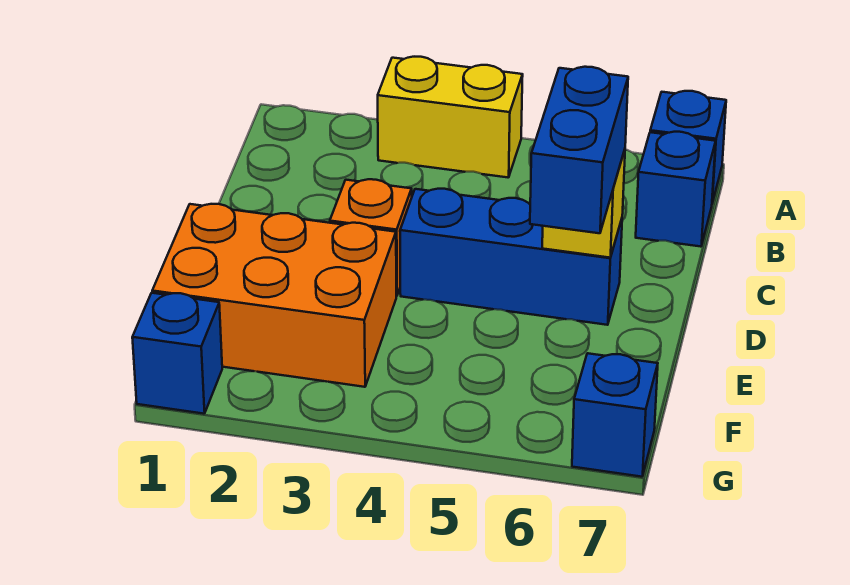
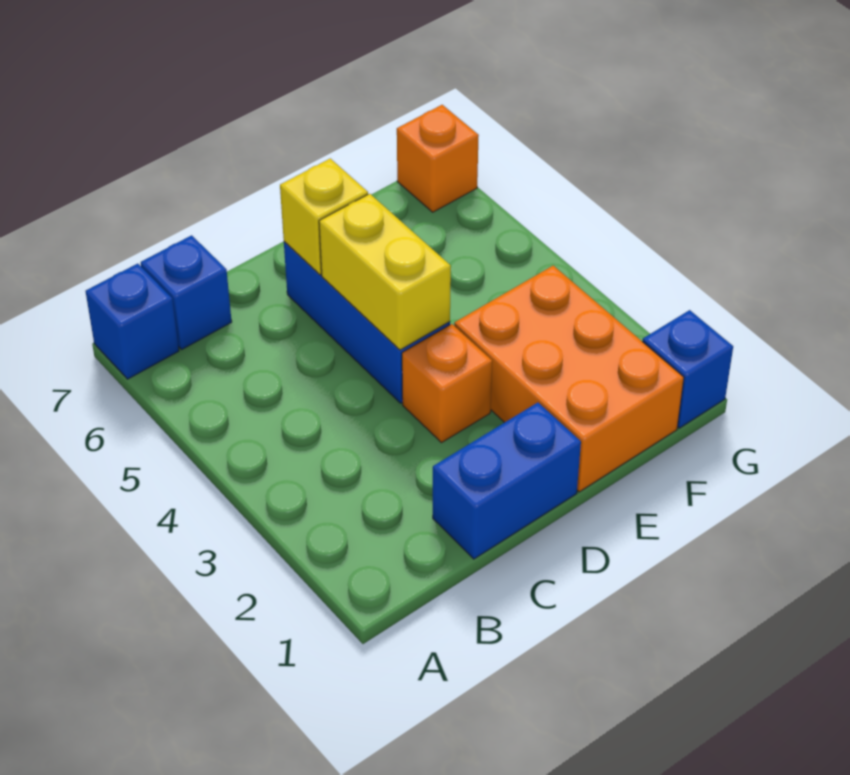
yellow 1x2 brick [378,57,523,178] -> yellow 1x2 brick moved to [319,194,451,350]
blue 1x2 brick [530,67,628,233] -> blue 1x2 brick moved to [433,403,581,559]
blue 1x1 brick [572,353,658,477] -> orange 1x1 brick [397,105,479,212]

